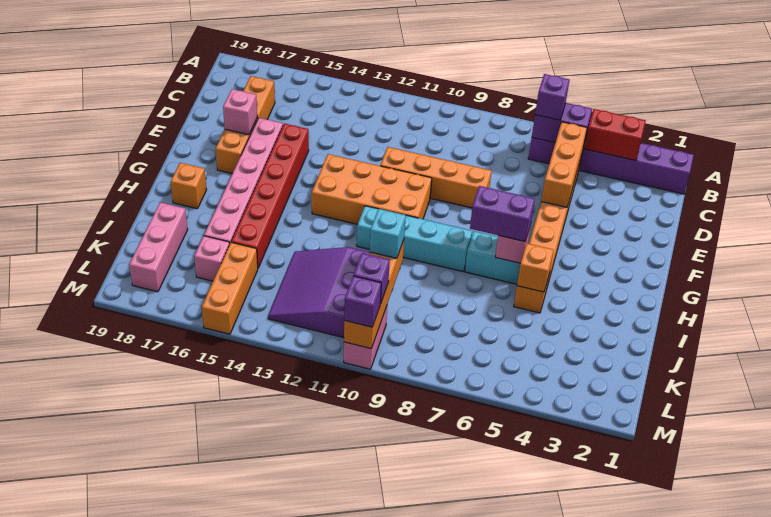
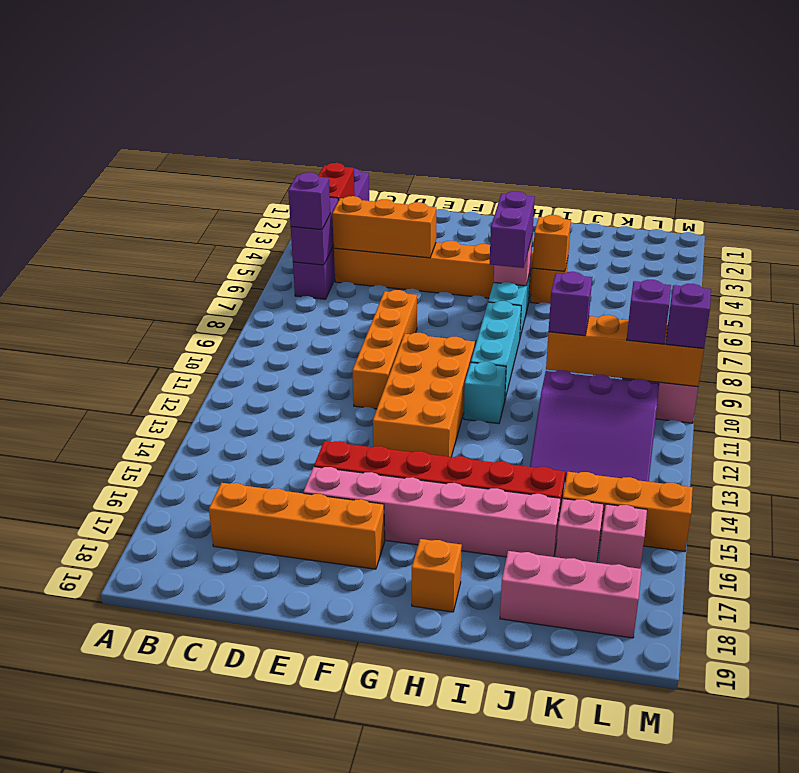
pink 1x1 brick [223,89,257,135] -> pink 1x1 brick moved to [599,504,647,569]
cyan 1x1 brick [370,209,406,258] -> purple 1x1 brick [549,272,592,336]

